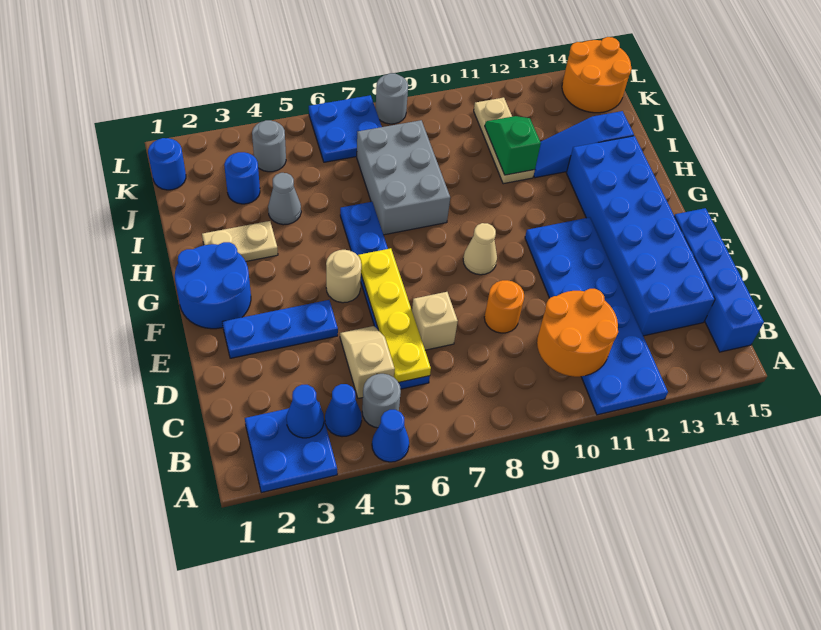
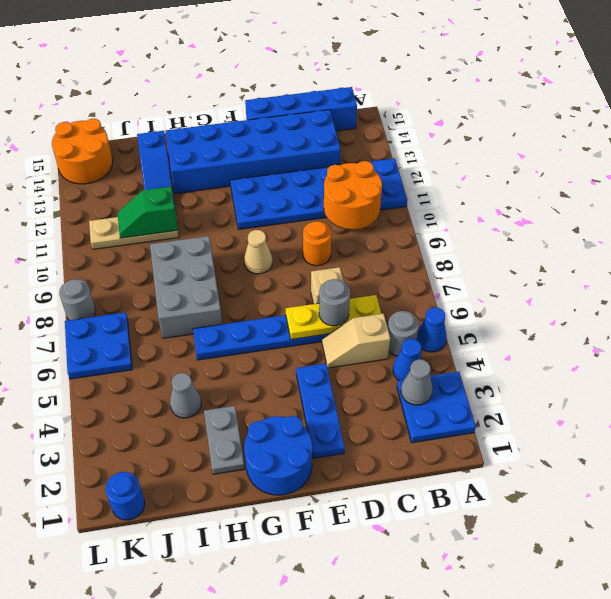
blue 1x1 cone [287,385,324,438] -> grey 1x1 cone [401,359,433,405]
yellow 1x4 plate [358,248,431,382] -> yellow 1x3 plate [286,295,381,339]
tan 1x1 round brick [326,250,361,303] -> none
tan 1x2 plate [202,221,278,261] -> grey 1x2 plate [204,406,245,474]
grey 2x3 brick [357,120,450,235] -> grey 2x3 brick turned to [150,236,222,338]
blue 1x1 round brick [224,152,260,204] -> none
grey 1x1 round brick [252,120,286,172] -> grey 1x1 round brick moved to [319,279,350,326]

